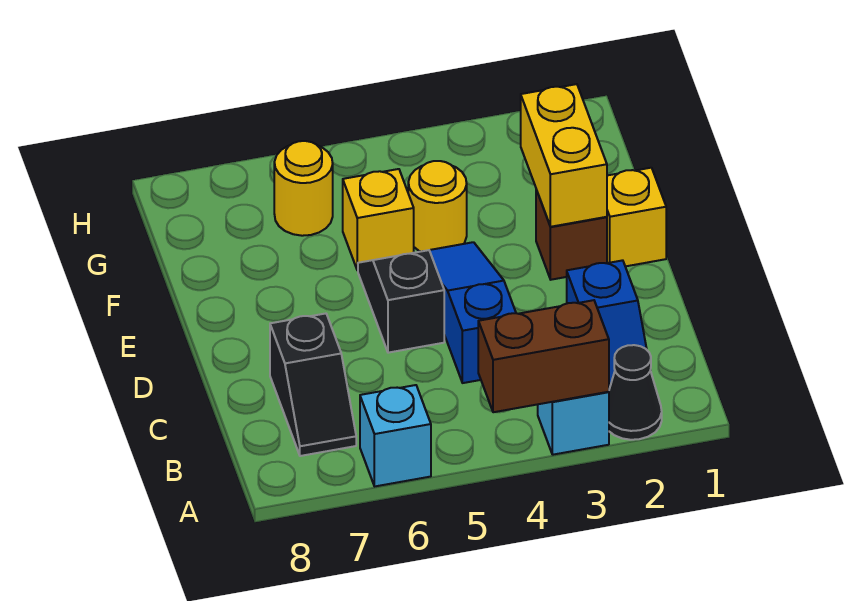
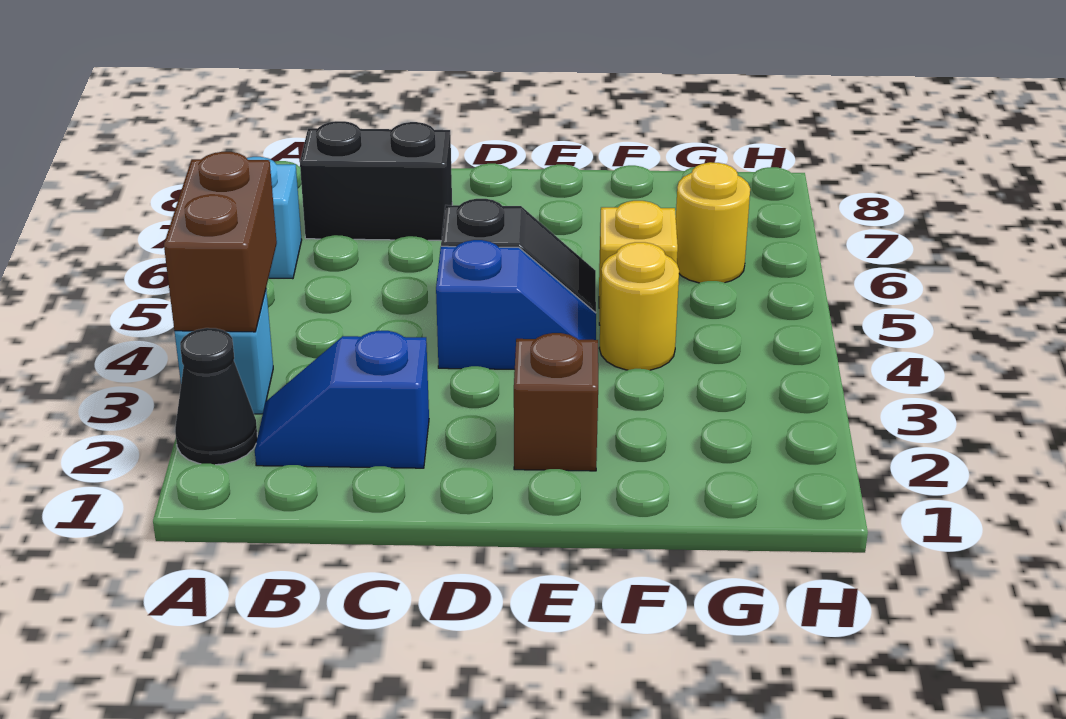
black 1x2 slope [270,314,356,456] -> black 1x2 brick [300,121,452,241]
blue 1x3 slope [430,242,516,383] -> blue 1x2 slope [436,240,596,369]
yellow 1x1 brick [607,168,666,266] -> none
yellow 1x2 brick [521,84,607,227] -> none

